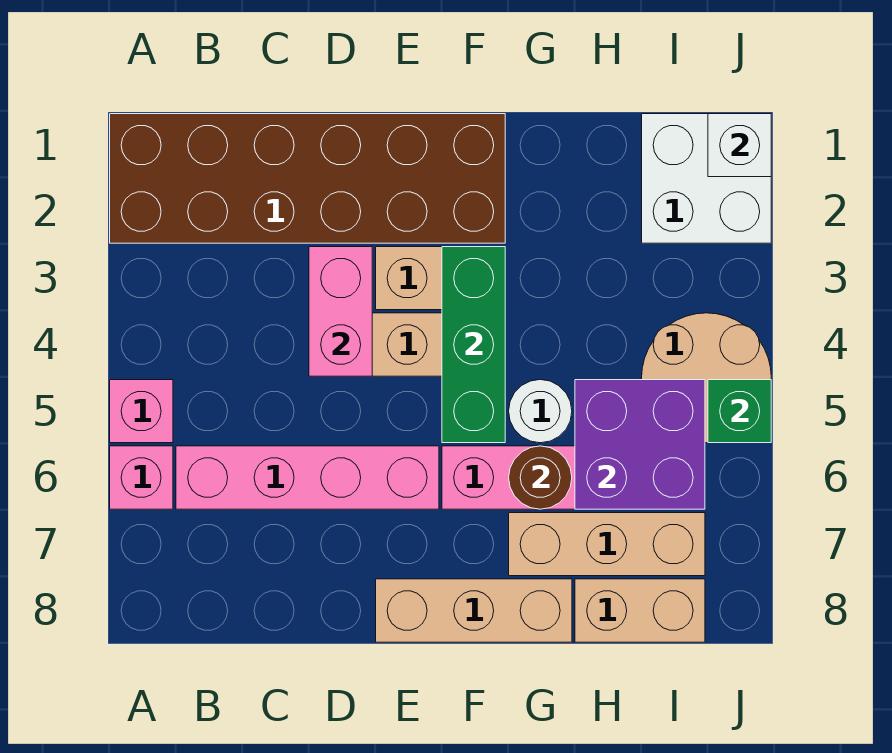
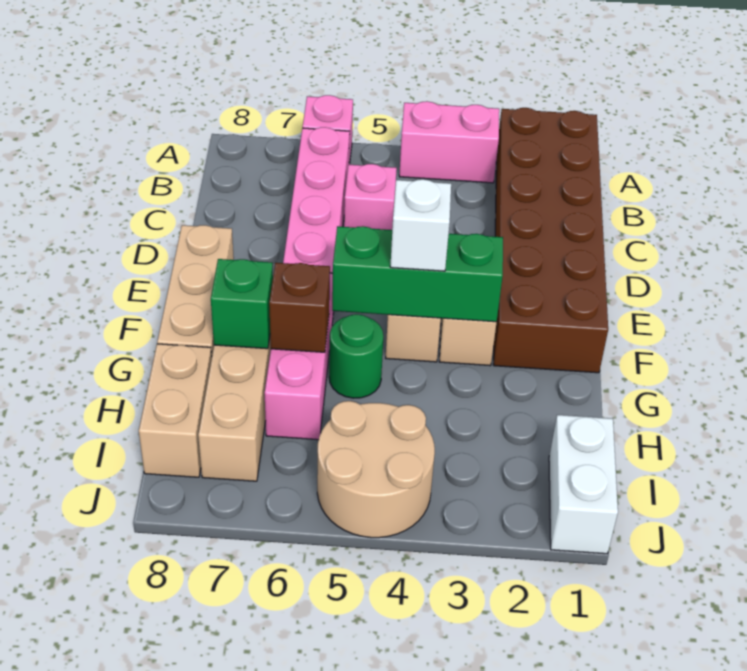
pink 1x1 brick [110,380,173,443] -> pink 1x1 brick moved to [344,164,397,230]
pink 1x2 brick [309,247,372,376] -> pink 1x2 brick moved to [399,101,499,183]
white 1x1 round brick [509,380,572,443] -> green 1x1 round brick [329,314,383,398]
brown 1x1 round brick [509,446,572,509] -> brown 1x1 brick [269,263,330,352]
purple 2x2 brick [575,380,705,509] -> none
white 2x2 brick [642,114,771,243] -> white 1x2 brick [549,415,618,554]
white 1x1 brick [708,114,771,177] -> white 1x1 brick moved to [390,179,451,271]
green 1x1 brick [708,380,771,443] -> green 1x1 brick moved to [211,259,273,349]

